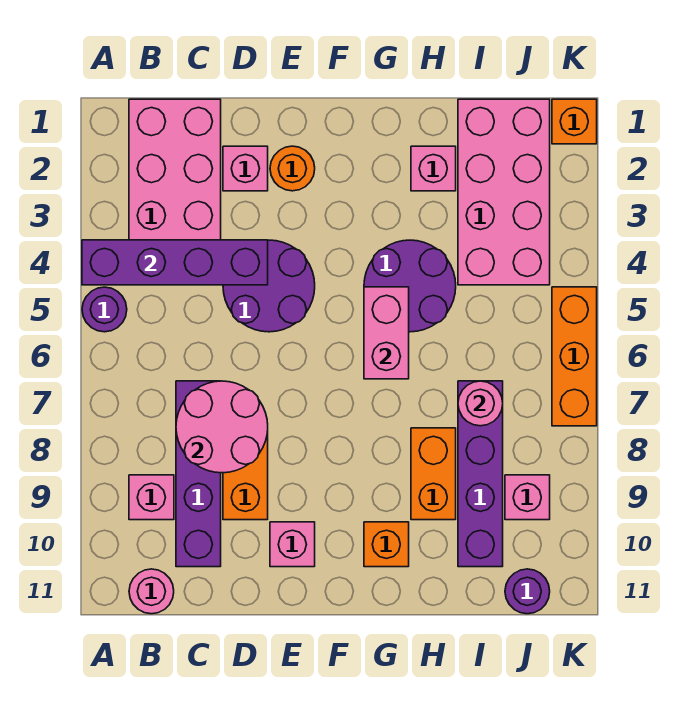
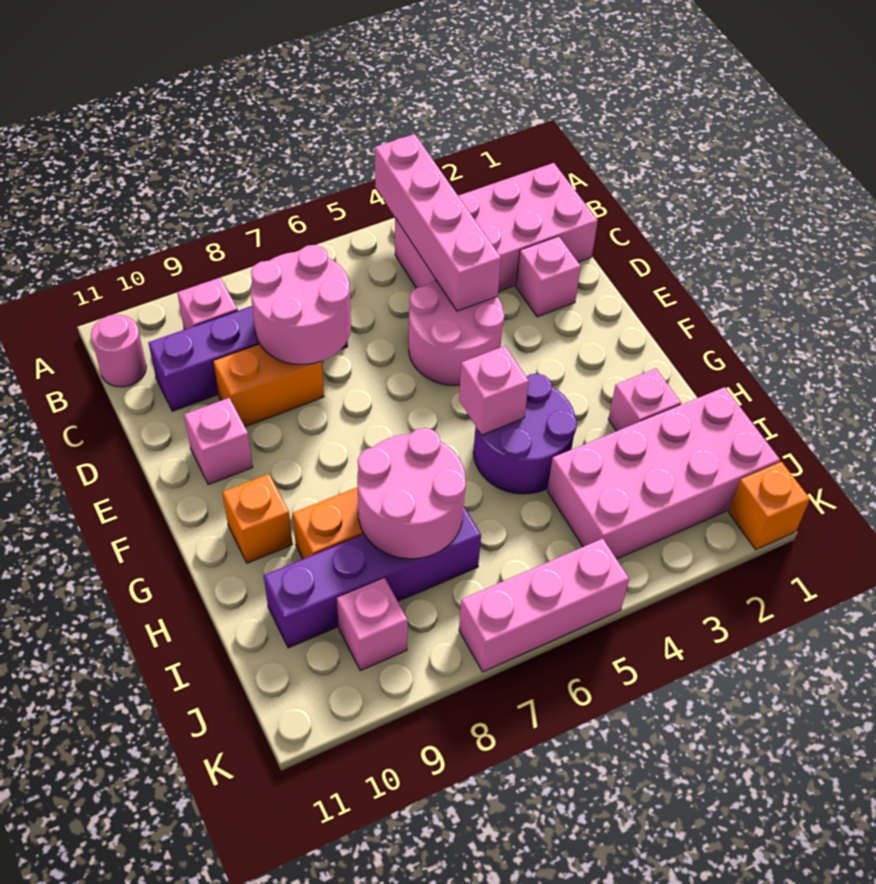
purple 1x4 brick [82,240,268,285] -> pink 1x4 brick [375,134,501,311]
purple 1x1 round brick [82,287,127,332] -> none
purple 2x2 round brick [223,240,315,332] -> pink 2x2 round brick [409,280,504,386]
orange 1x1 round brick [270,146,315,191] -> none
pink 1x2 brick [364,287,409,379] -> pink 1x1 brick [459,346,529,435]
pink 1x1 round brick [458,381,503,426] -> pink 2x2 round brick [357,428,466,559]
purple 1x1 round brick [505,569,550,614] -> none
orange 1x3 brick [552,287,597,426] -> pink 1x3 brick [459,539,629,672]

